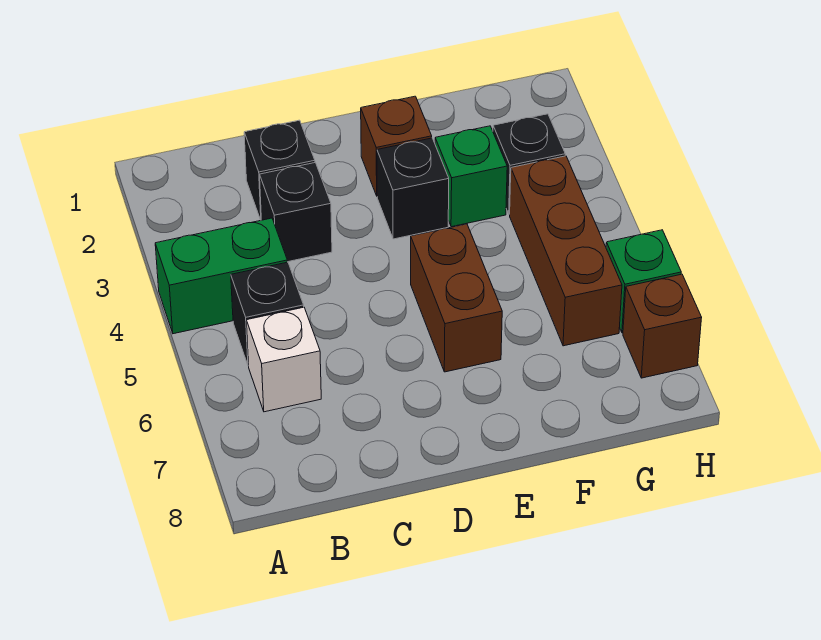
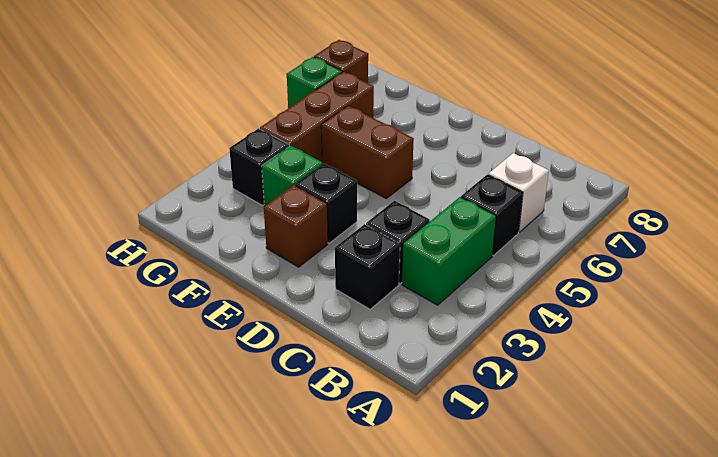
green 1x2 brick [155,218,287,334] -> green 1x2 brick turned to [402,197,496,305]
brown 1x2 brick [411,224,502,372] -> brown 1x2 brick turned to [321,106,414,198]

